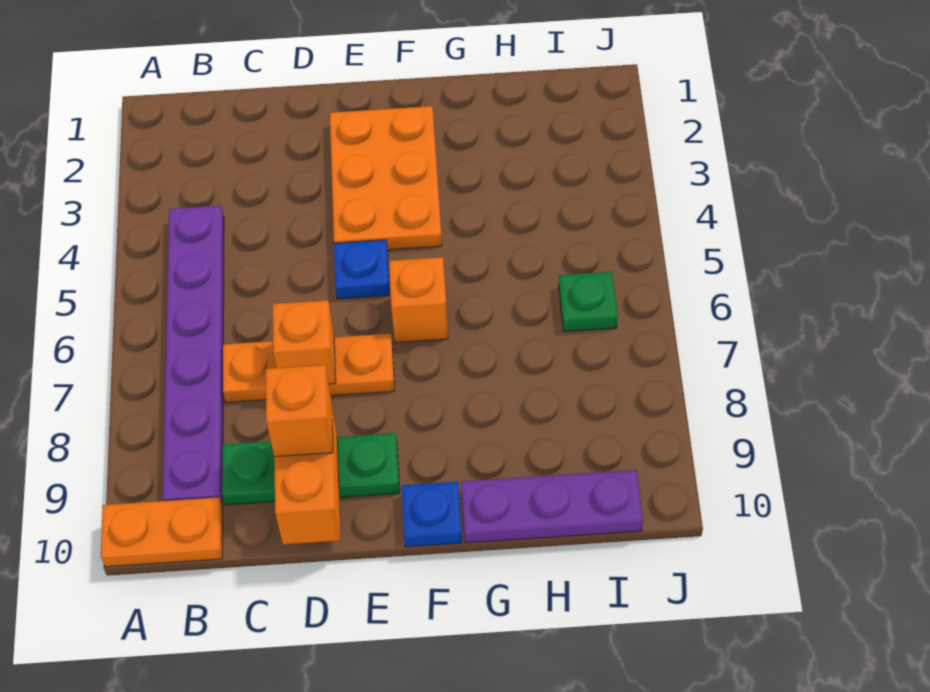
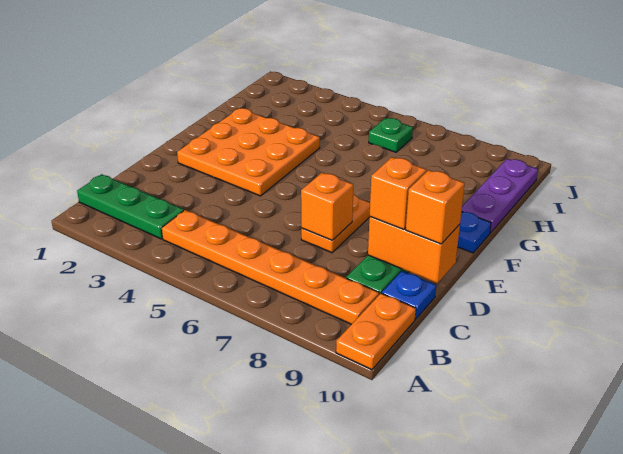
none -> green 1x3 plate [77,174,184,239]
purple 1x6 plate [163,205,224,505] -> orange 1x6 plate [162,210,379,324]
orange 1x3 plate [223,334,395,402] -> orange 1x2 plate [301,194,370,253]
orange 2x3 plate [330,106,442,250] -> orange 3x3 plate [177,108,320,196]
blue 1x1 plate [334,240,390,299] -> blue 1x1 plate moved to [382,271,436,319]
orange 1x1 brick [389,257,448,342] -> orange 1x1 brick moved to [406,170,465,244]

